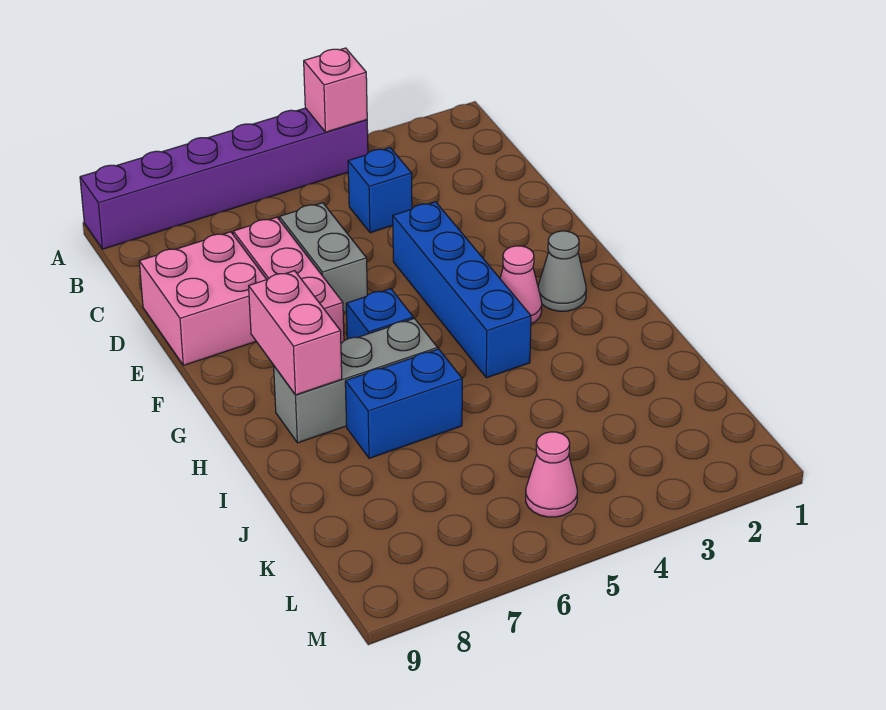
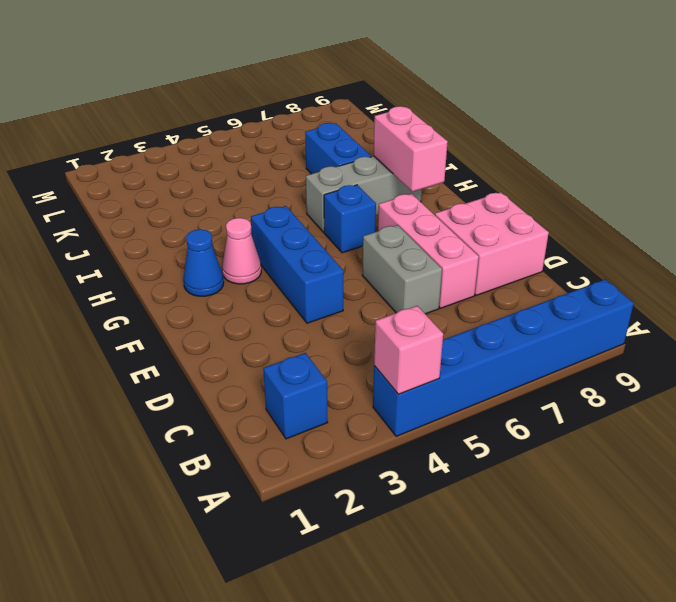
purple 1x6 brick [80,108,368,249] -> blue 1x6 brick [373,279,634,436]
blue 1x1 brick [348,148,412,233] -> blue 1x1 brick moved to [263,353,328,439]
blue 1x4 brick [393,202,531,378] -> blue 1x3 brick [251,206,344,323]
grey 1x1 cone [538,231,586,311] -> blue 1x1 cone [183,229,224,296]
blue 1x2 brick [345,349,462,458] -> blue 1x2 brick turned to [305,123,371,174]
pink 1x1 cone [526,432,577,517] -> none

